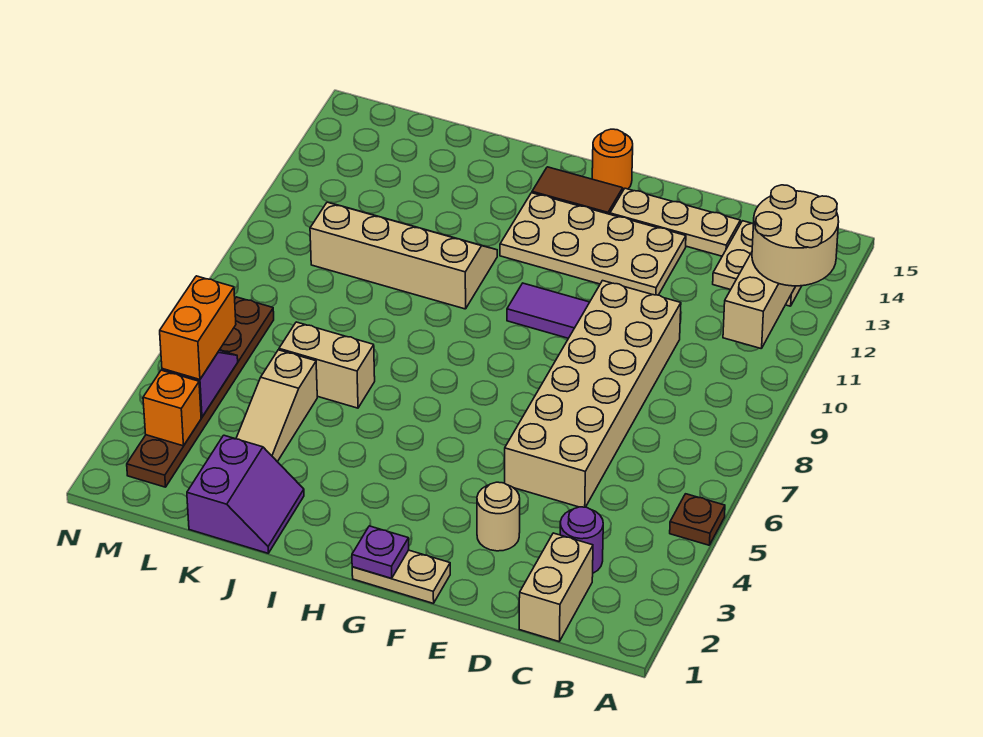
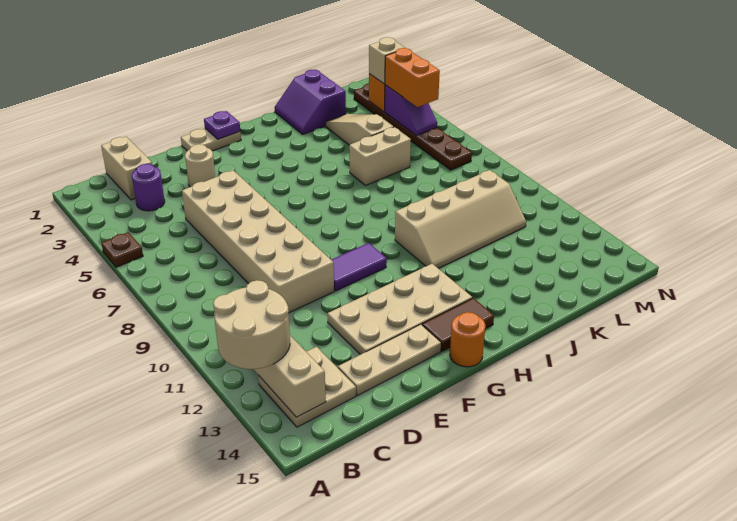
none -> tan 1x1 brick [369,37,405,84]

